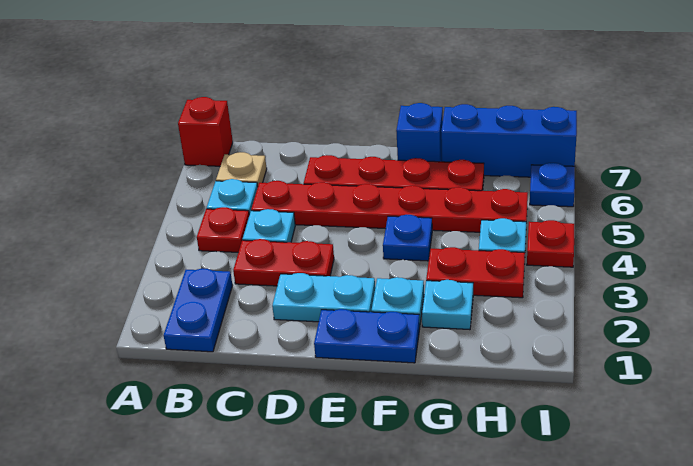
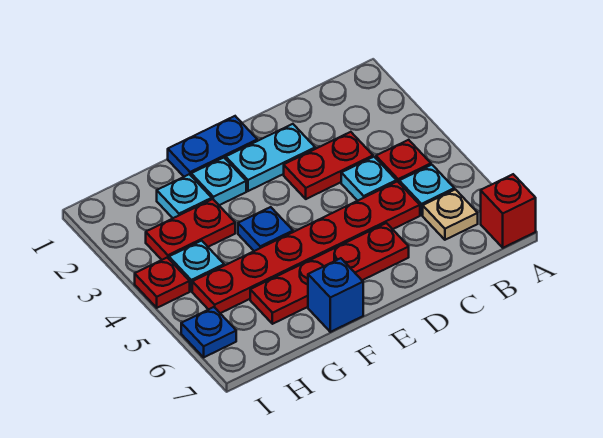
blue 1x2 plate [164,268,233,352] -> none
blue 1x3 brick [441,104,577,177] -> none

